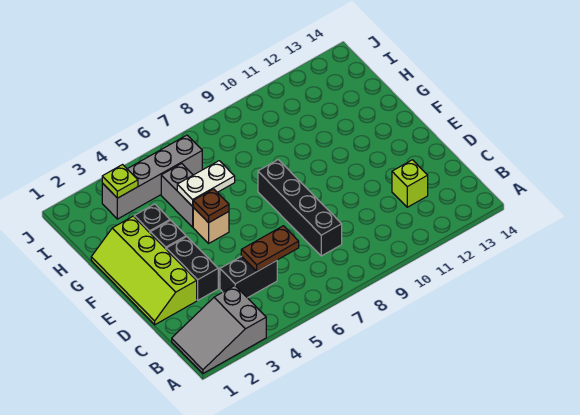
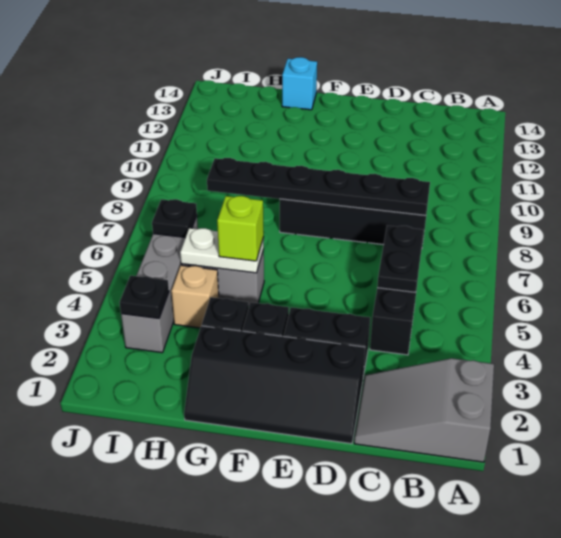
grey 2x3 slope [172,286,266,373] -> grey 2x3 slope turned to [354,358,494,462]
brown 1x2 plate [241,226,299,271] -> black 1x2 plate [377,225,424,292]
none -> black 1x6 plate [207,158,430,215]
lime 1x1 brick [392,160,428,207] -> lime 1x1 brick moved to [217,196,264,261]
lime 2x4 slope [91,216,197,325] -> black 2x4 slope [184,326,365,444]
tan 1x1 brick [193,208,229,243] -> tan 1x1 brick moved to [171,265,219,328]
brown 1x1 plate [193,189,229,223] -> none
white 1x2 plate [177,161,235,206] -> white 1x2 plate turned to [180,228,264,273]
none -> cyan 1x1 brick [282,57,317,110]
lime 1x1 plate [102,165,138,198] -> black 1x1 plate [120,276,169,318]
none -> black 1x1 plate [152,199,197,238]

